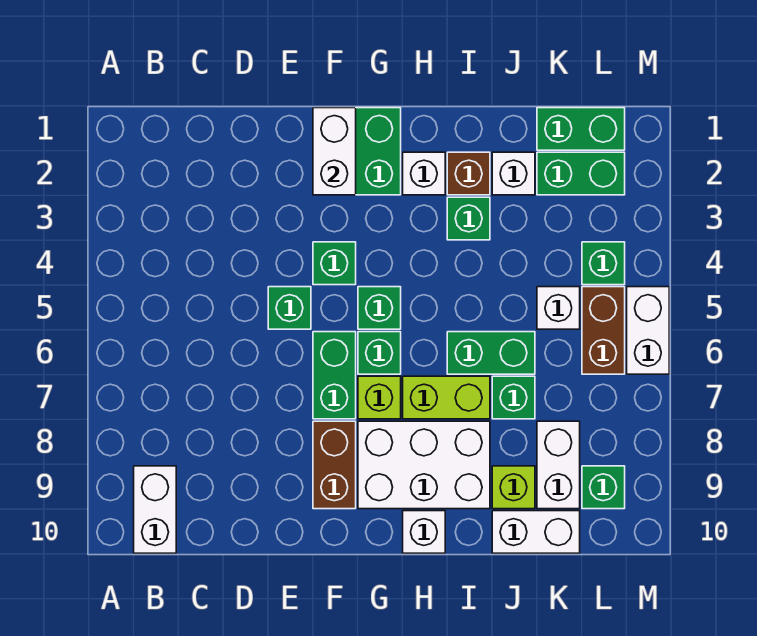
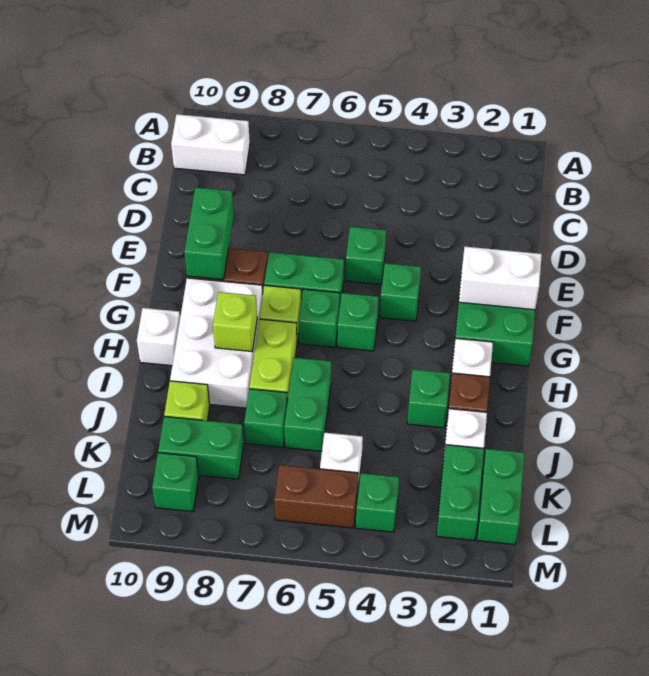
none -> green 1x2 brick [184,187,234,280]
none -> lime 1x1 brick [213,292,257,352]
white 1x2 brick [492,511,580,553] -> none
white 1x2 brick [537,421,580,509] -> green 1x2 brick [158,416,244,479]
white 1x2 brick [627,287,669,374] -> none

